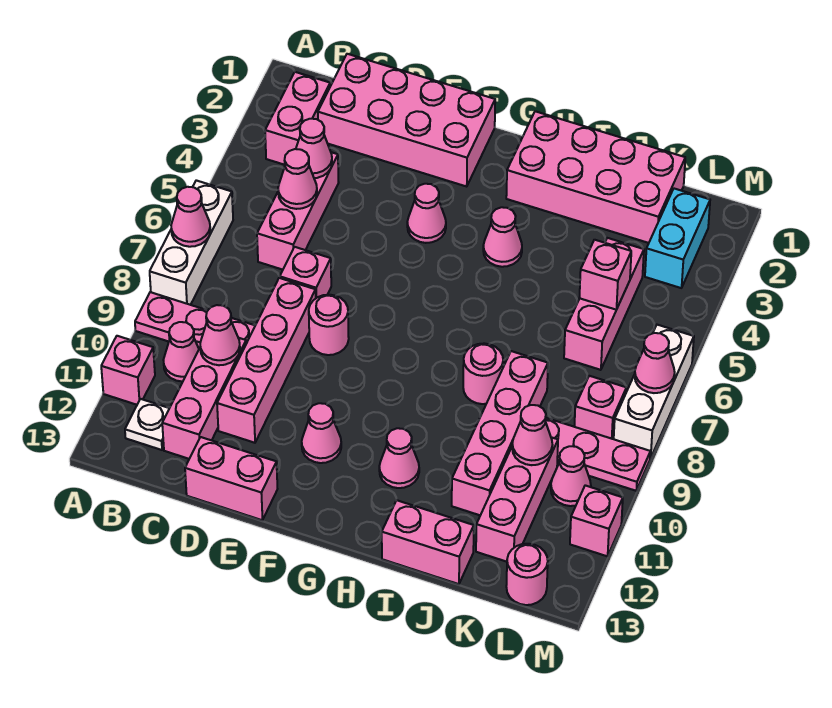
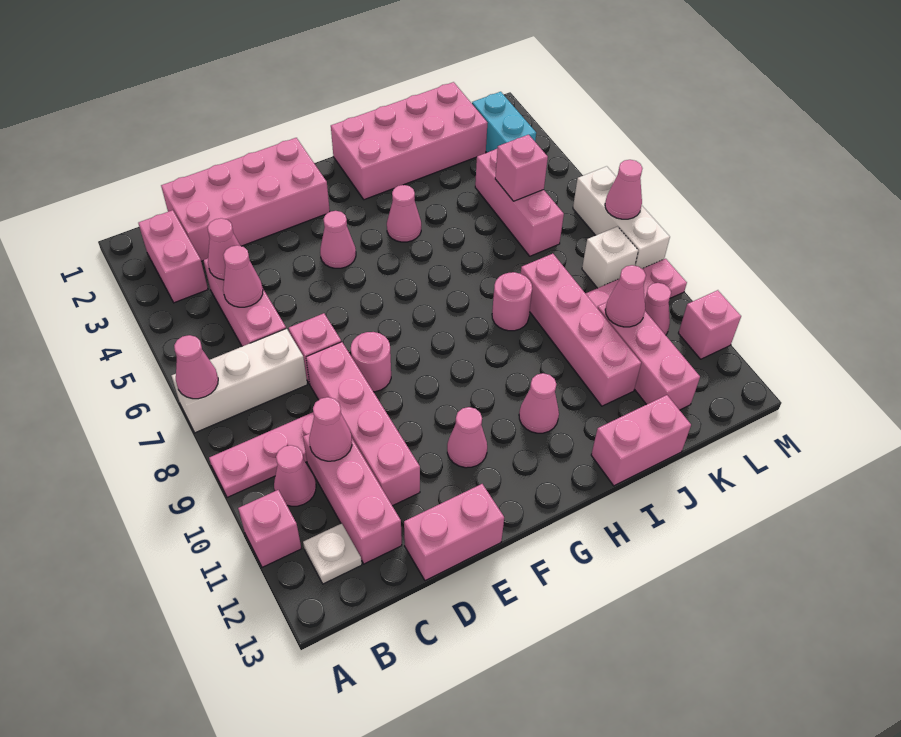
white 1x3 brick [150,180,233,305] -> white 1x3 brick turned to [172,329,307,433]
pink 1x1 brick [574,376,626,439] -> white 1x1 brick [582,227,638,288]
pink 1x1 round brick [506,544,548,605] -> none

